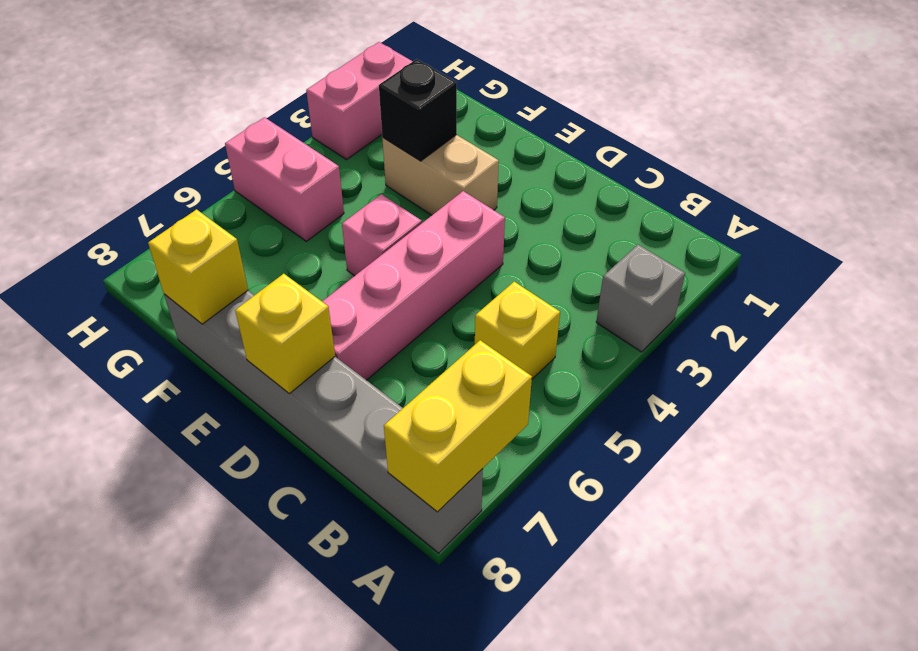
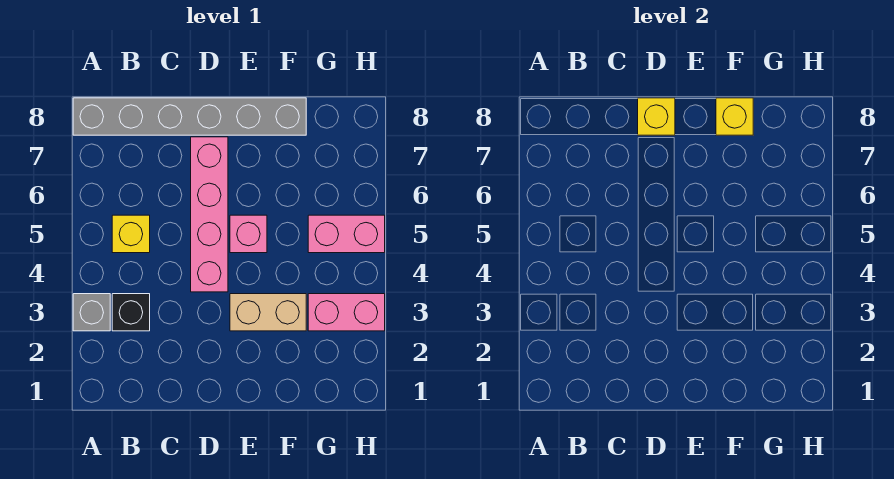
yellow 1x2 brick [384,340,532,512] -> none
black 1x1 brick [379,59,457,161] -> black 1x1 brick moved to [112,294,150,331]
pink 1x2 brick [306,42,413,160] -> pink 1x2 brick turned to [308,294,385,331]

